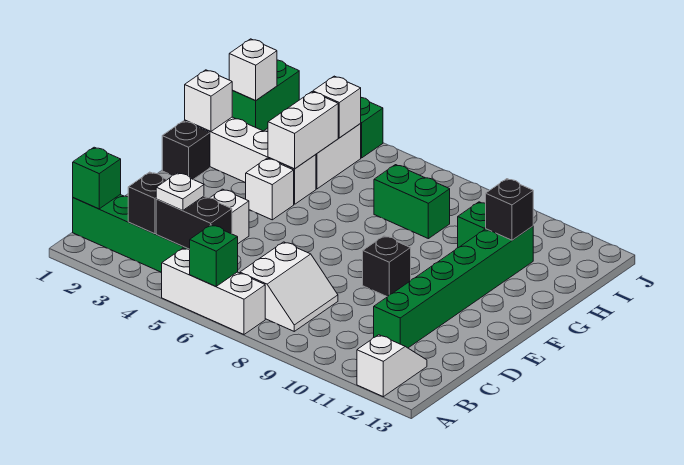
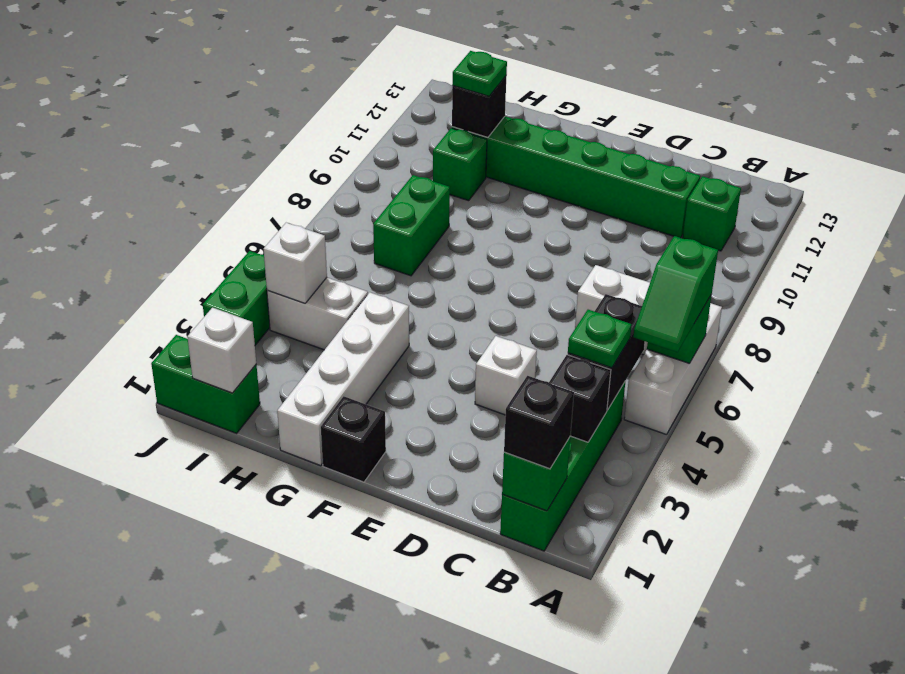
none -> green 1x2 slope [633,236,718,352]
white 1x2 slope [357,335,427,397] -> none
white 1x1 plate [156,173,204,211] -> green 1x1 plate [568,310,632,368]
none -> green 1x1 brick [683,176,741,251]
black 1x1 brick [363,236,411,297] -> black 1x1 brick moved to [504,376,574,469]
white 1x1 brick [246,158,294,220] -> none
white 1x1 brick [185,70,233,132] -> none
white 1x2 brick [268,92,338,169] -> none
none -> green 1x1 plate [452,51,507,96]

